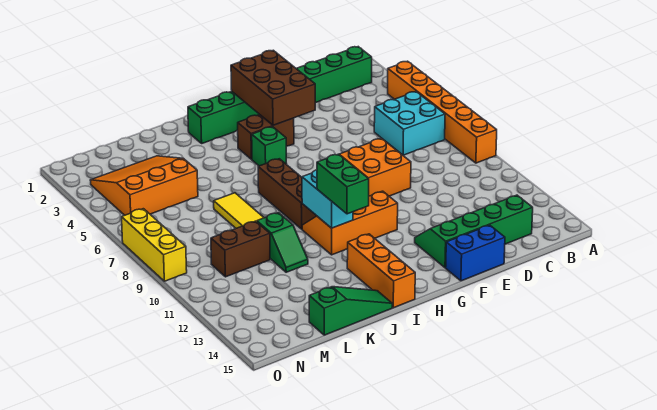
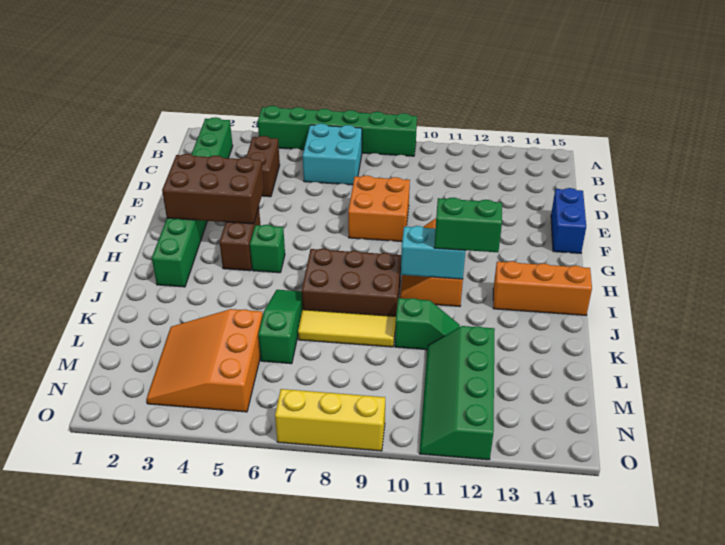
orange 1x6 brick [388,61,497,163] -> green 1x6 brick [258,106,417,156]
green 2x4 slope [415,195,533,268] -> green 2x4 slope moved to [419,326,495,460]
brown 1x3 brick [258,159,316,229] -> brown 2x3 brick [302,249,401,316]
green 1x3 slope [309,287,392,335] -> green 1x3 slope moved to [258,290,303,364]
brown 1x2 brick [211,221,270,277] -> brown 1x2 brick moved to [246,136,280,197]

